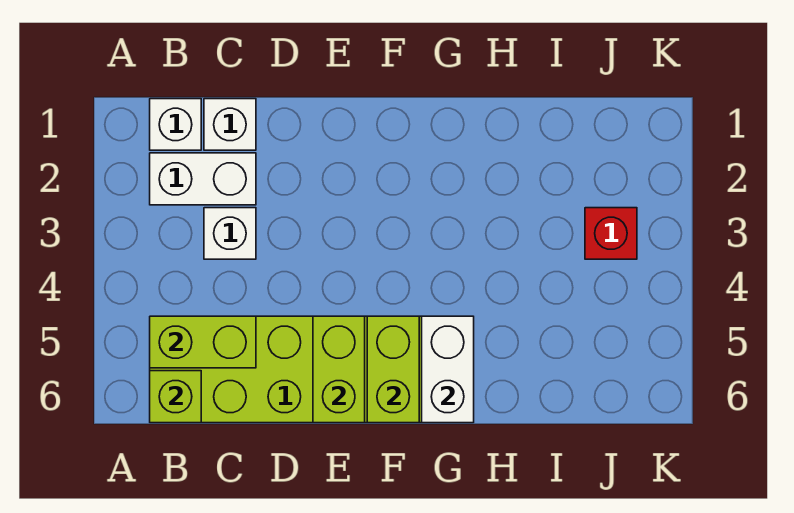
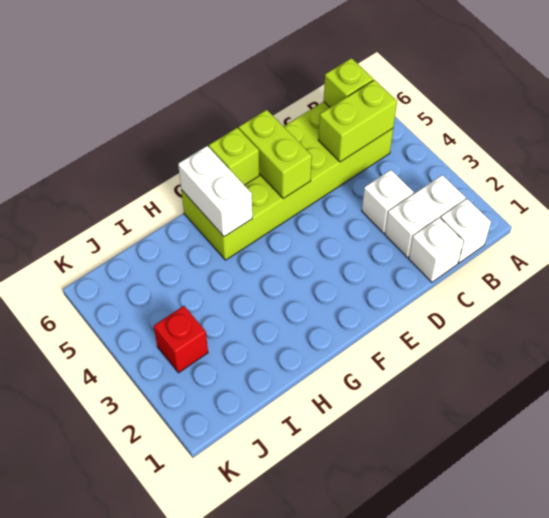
lime 1x2 brick [367,316,419,423] -> lime 1x1 brick [209,128,259,185]

